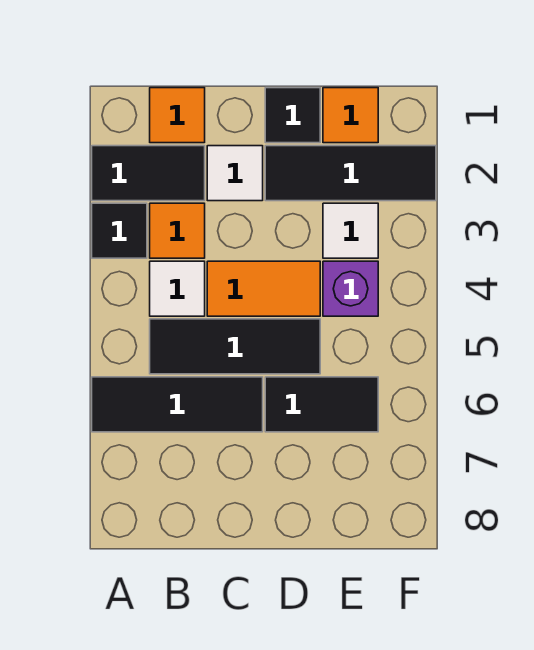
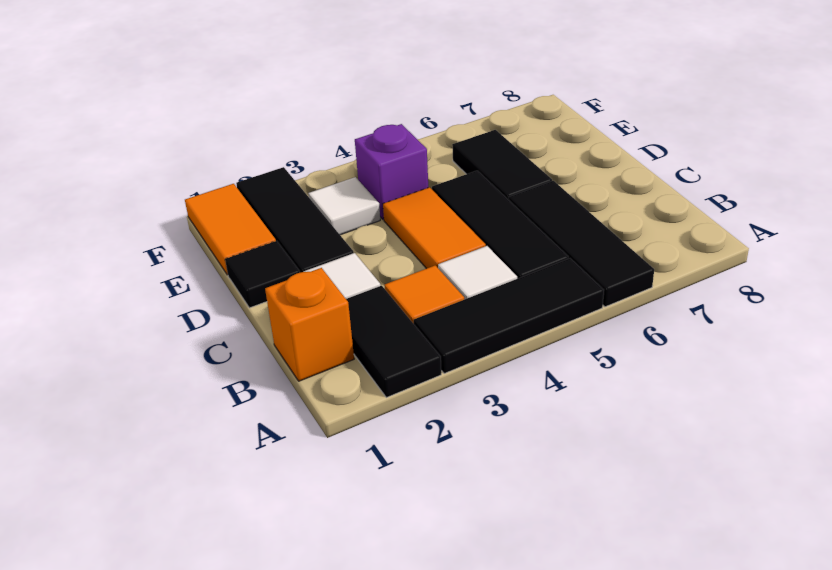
black 1x1 tile [92,203,147,258] -> black 1x3 tile [414,258,604,374]
orange 1x1 tile [150,88,205,143] -> orange 1x1 brick [265,268,354,381]
orange 1x1 tile [323,88,378,143] -> orange 1x2 tile [185,184,276,275]

